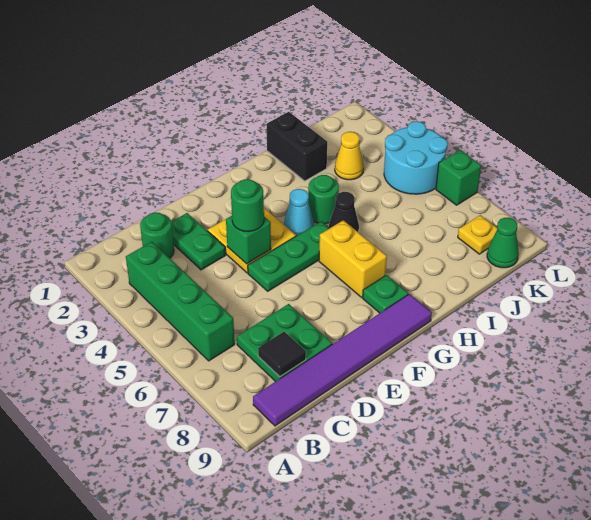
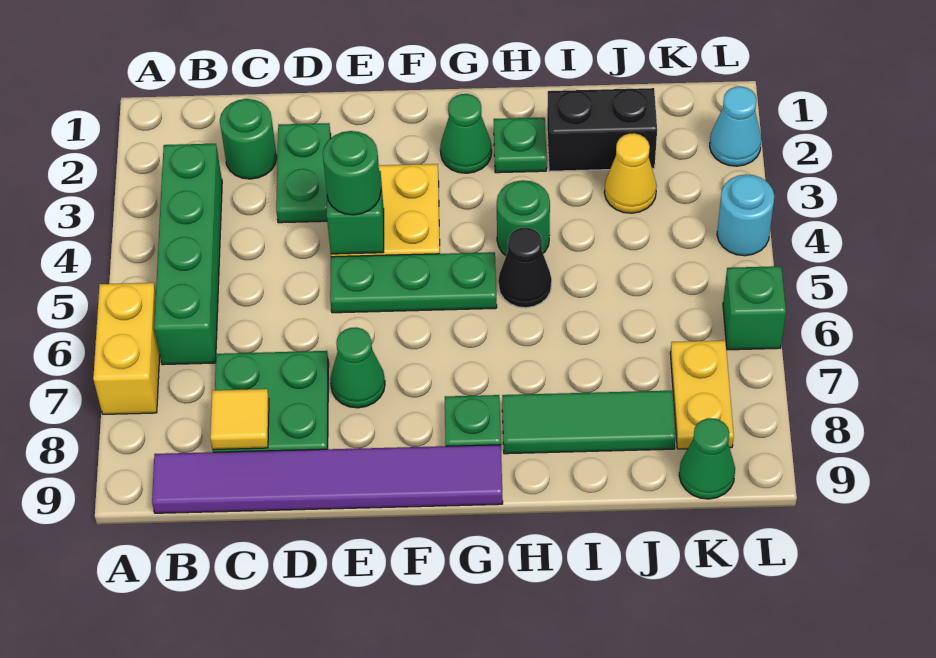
black 1x1 tile [258,332,306,377] -> yellow 1x1 tile [210,389,269,449]
none -> green 1x1 cone [330,327,385,408]
none -> green 1x1 cone [440,94,492,173]
cyan 1x1 cone [284,189,314,236] -> cyan 1x1 cone moved to [710,87,761,166]
yellow 1x2 brick [319,220,387,297] -> yellow 1x2 brick moved to [93,283,160,414]
none -> green 1x1 plate [494,117,547,173]
none -> green 1x3 tile [502,391,676,454]
black 1x2 brick [266,112,327,181] -> black 1x2 brick turned to [547,88,657,171]
cyan 2x2 round brick [384,121,448,194] -> cyan 1x1 round brick [717,174,774,256]
yellow 1x1 plate [458,215,497,254] -> yellow 1x2 plate [670,340,734,449]

